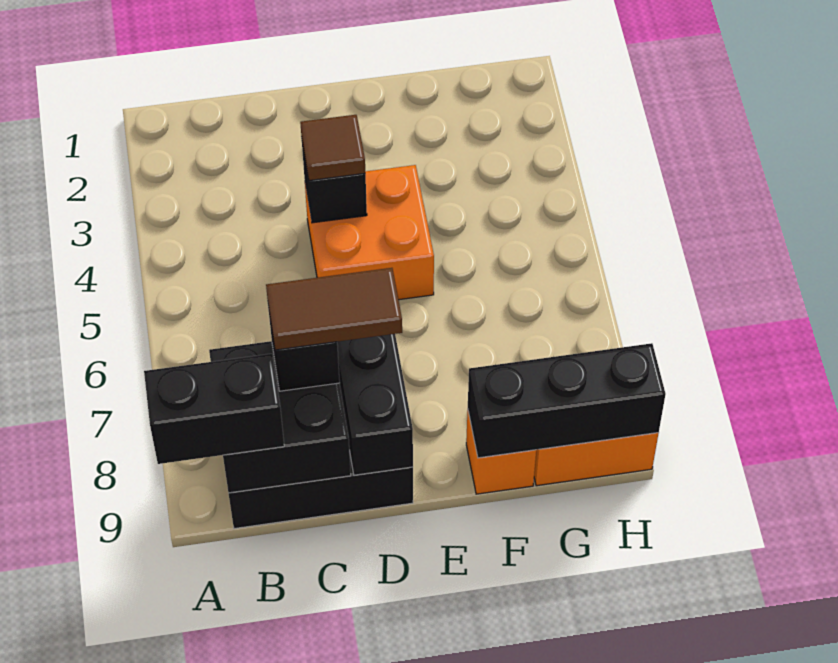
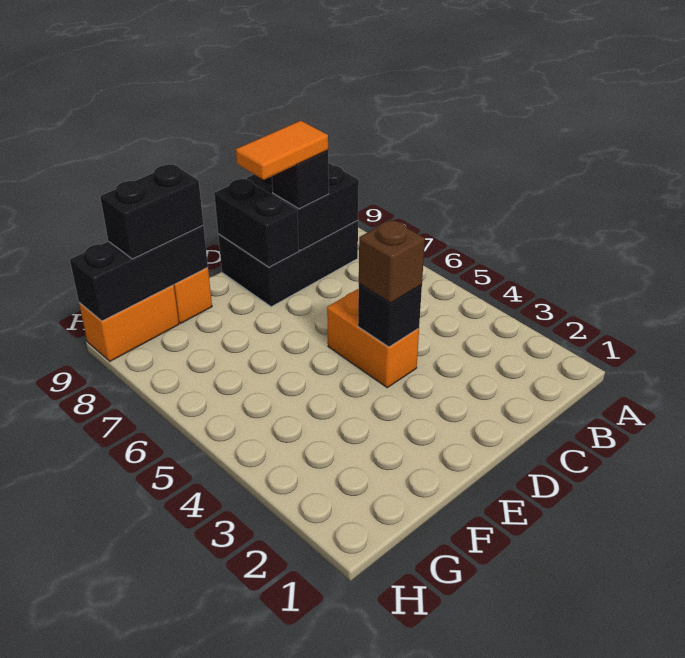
black 1x2 brick [144,354,284,464] -> black 1x2 brick moved to [100,165,203,259]
brown 1x2 tile [266,268,402,350] -> orange 1x2 tile [236,121,328,180]
orange 2x2 brick [305,165,434,300] -> orange 1x2 brick [327,289,419,388]
brown 1x1 tile [300,115,365,181] -> brown 1x1 brick [359,220,425,303]

